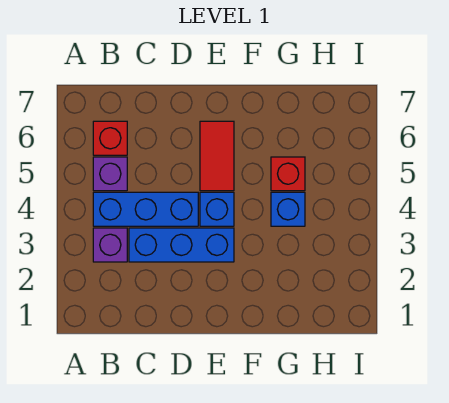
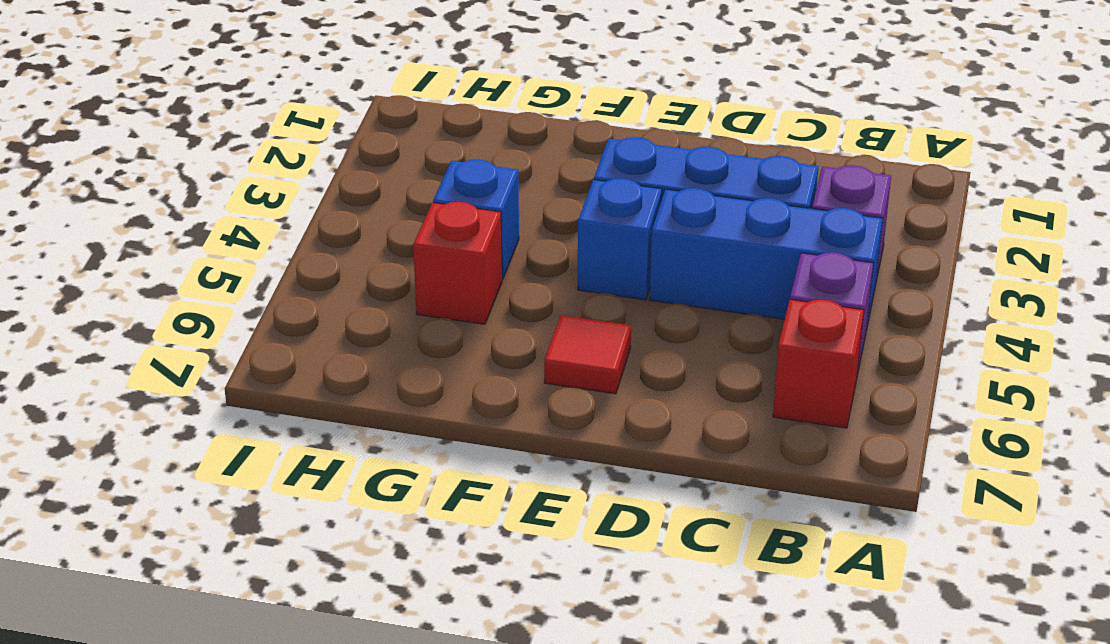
red 1x2 tile [200,121,234,191] -> red 1x1 tile [544,315,631,394]

